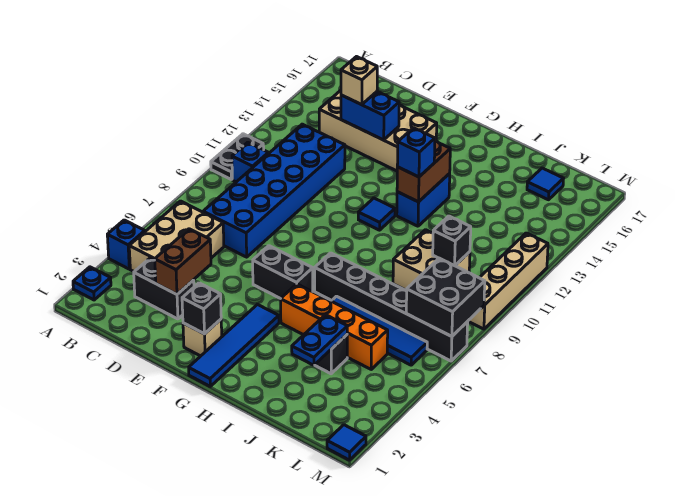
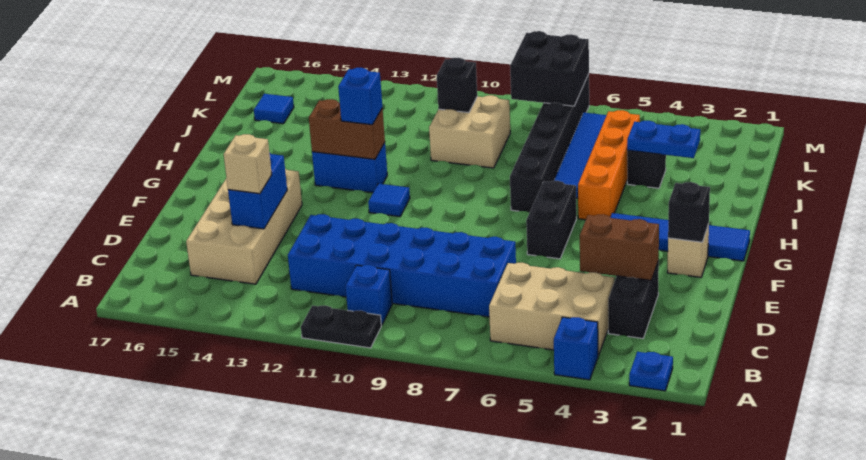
blue 1x1 tile [327,425,366,460] -> none
tan 1x4 brick [468,233,548,329] -> none

